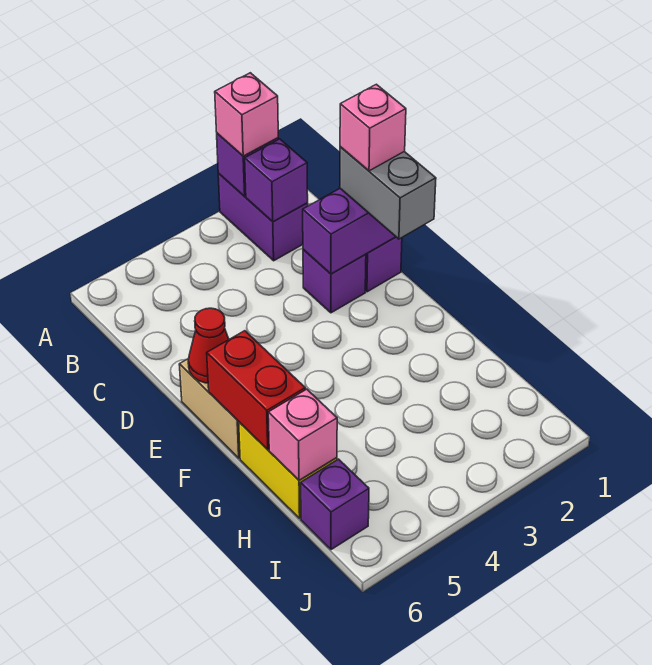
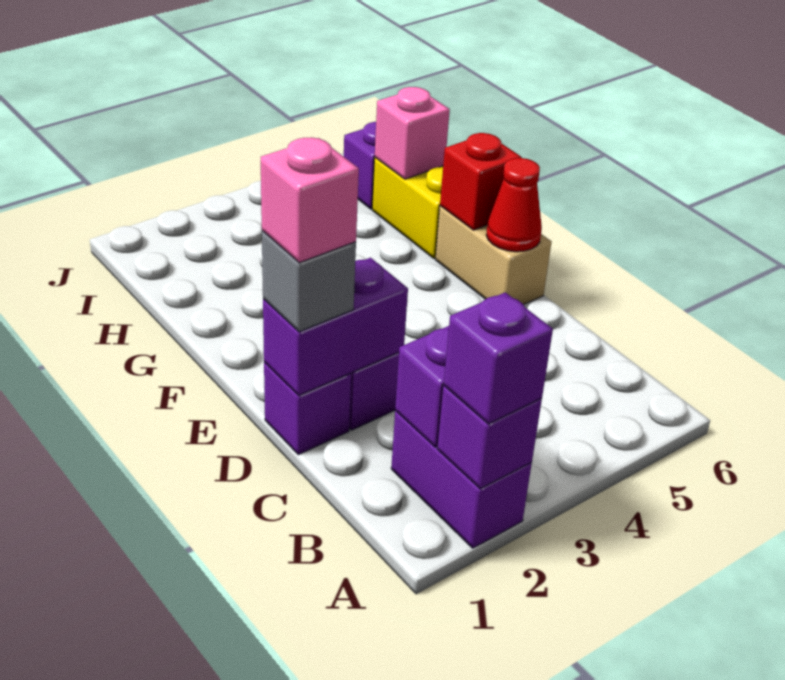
pink 1x1 brick [215,73,278,156] -> purple 1x1 brick [443,292,553,424]
grey 1x2 brick [340,147,436,239] -> grey 1x1 brick [262,231,356,332]
red 1x2 brick [207,331,305,450] -> red 1x1 brick [440,133,521,230]

